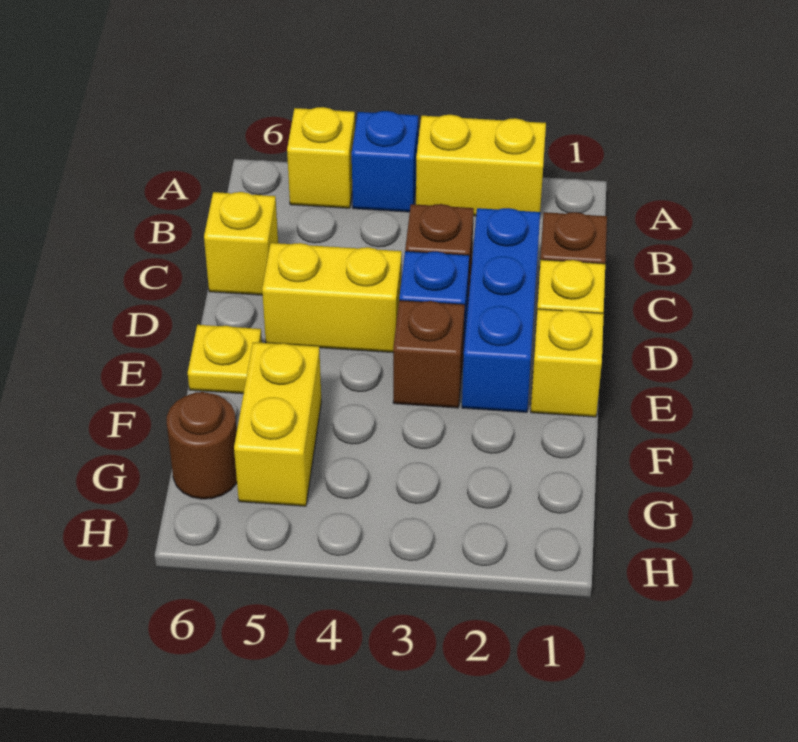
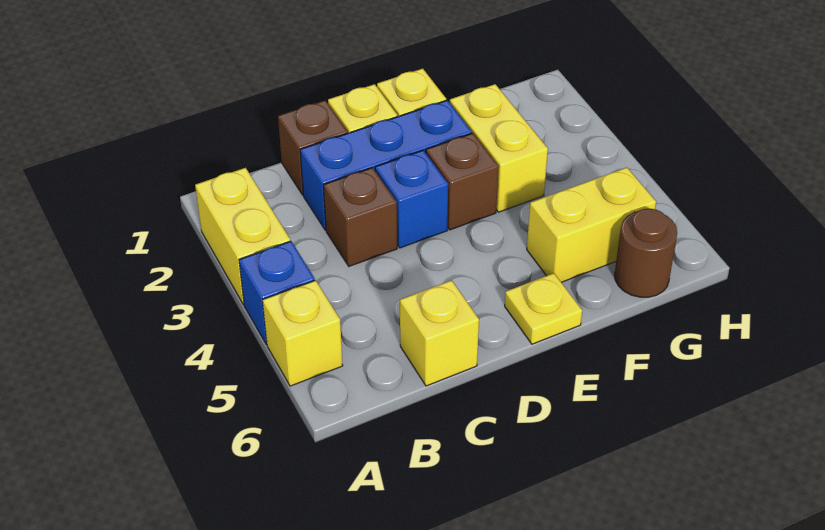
yellow 1x2 brick [262,243,402,352] -> yellow 1x2 brick moved to [450,84,548,212]

